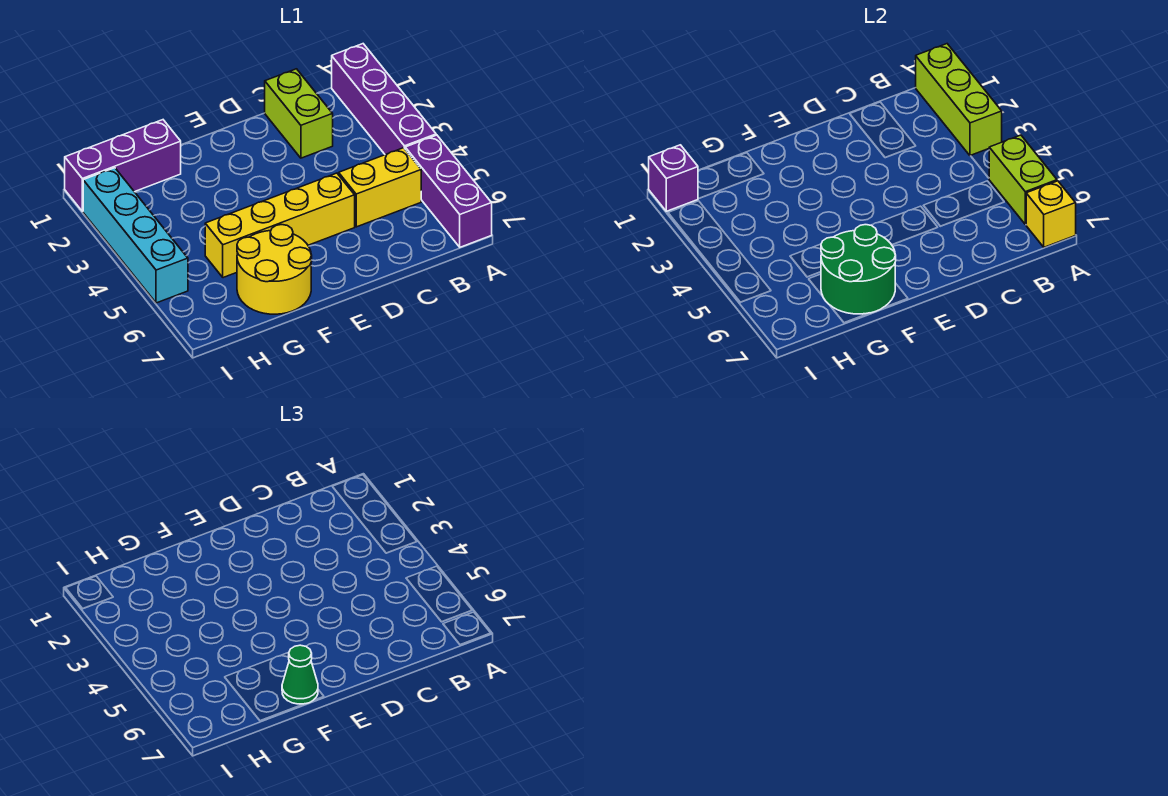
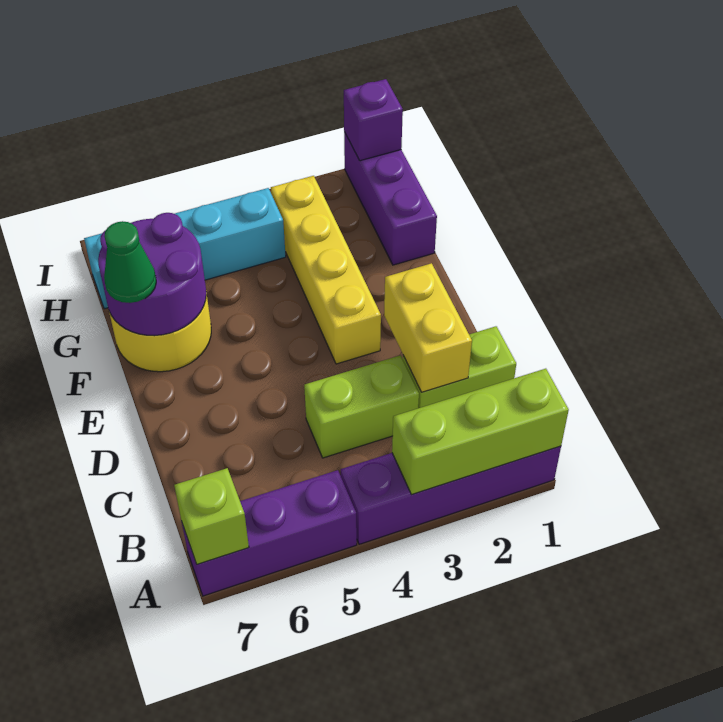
lime 1x2 brick [989,135,1057,224] -> lime 1x2 brick moved to [304,355,419,458]
yellow 1x1 brick [1026,181,1076,247] -> lime 1x1 brick [174,468,249,564]
yellow 1x2 brick [339,148,421,227] -> yellow 1x2 brick moved to [384,263,472,392]
yellow 1x4 brick [205,173,355,278] -> yellow 1x4 brick moved to [271,176,381,364]
green 2x2 round brick [821,225,896,314] -> purple 2x2 round brick [98,213,206,336]
cyan 1x4 brick [83,168,188,303] -> cyan 1x4 brick moved to [84,188,286,309]

